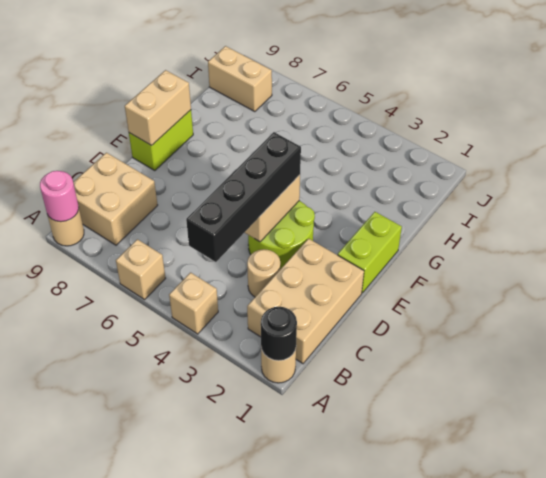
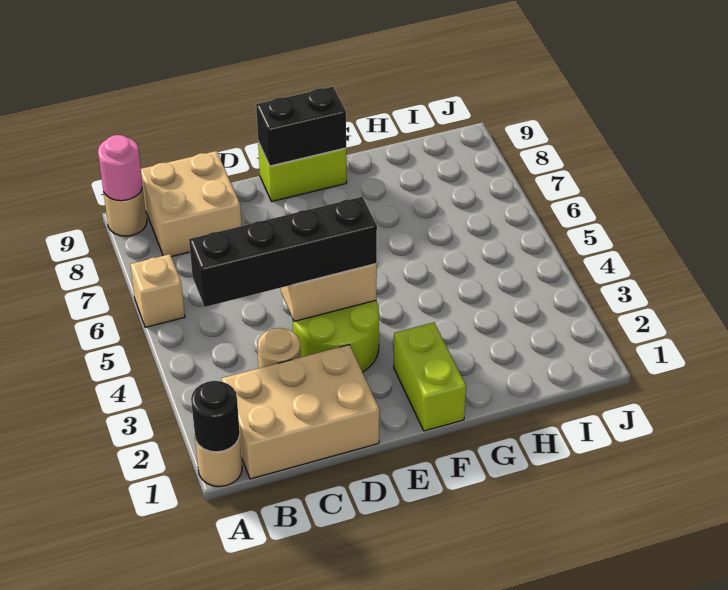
tan 1x1 brick [169,273,218,334] -> none
lime 1x2 brick [338,212,402,293] -> lime 1x2 brick turned to [394,322,466,431]
tan 1x2 brick [125,70,191,146] -> black 1x2 brick [256,87,346,166]
tan 1x2 brick [208,46,272,112] -> none

